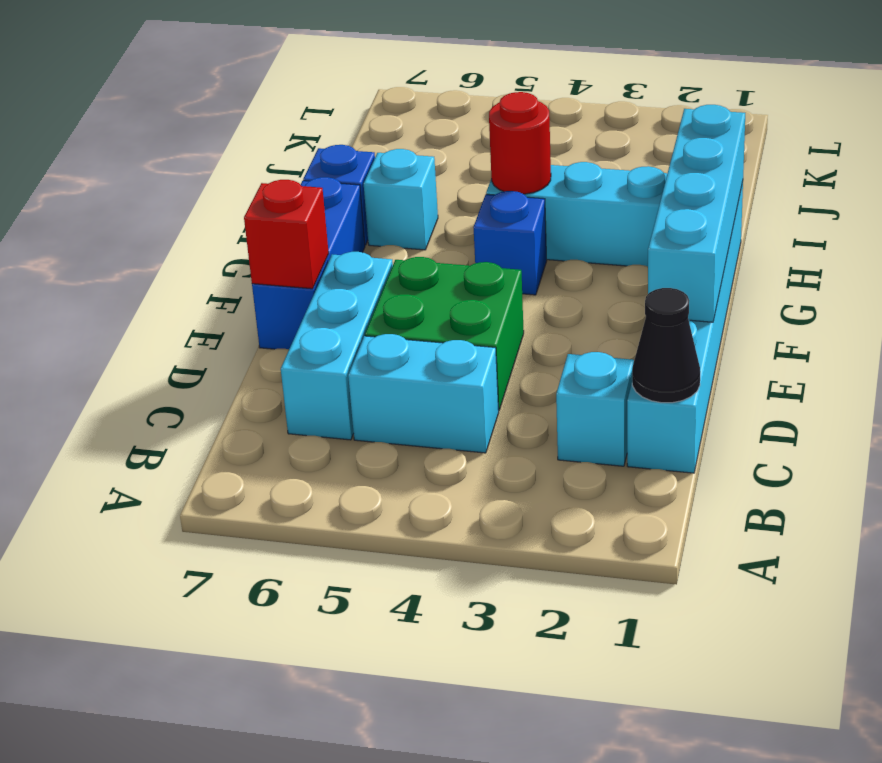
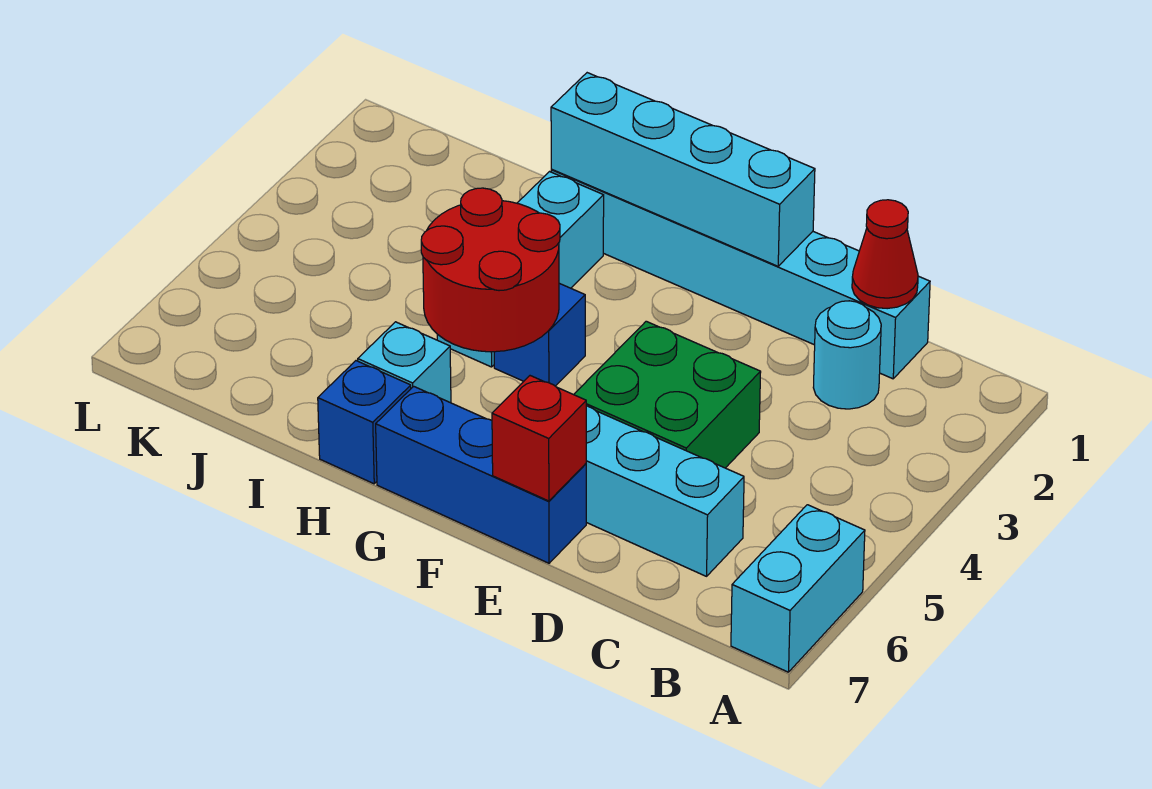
black 1x1 cone [632,288,700,403] -> red 1x1 cone [852,200,918,309]
cyan 1x1 brick [556,352,634,466] -> cyan 1x1 round brick [813,301,881,409]
cyan 1x2 brick [348,334,499,453] -> cyan 1x2 brick moved to [731,505,865,672]
red 1x1 round brick [489,92,551,194] -> red 2x2 round brick [421,188,560,352]

